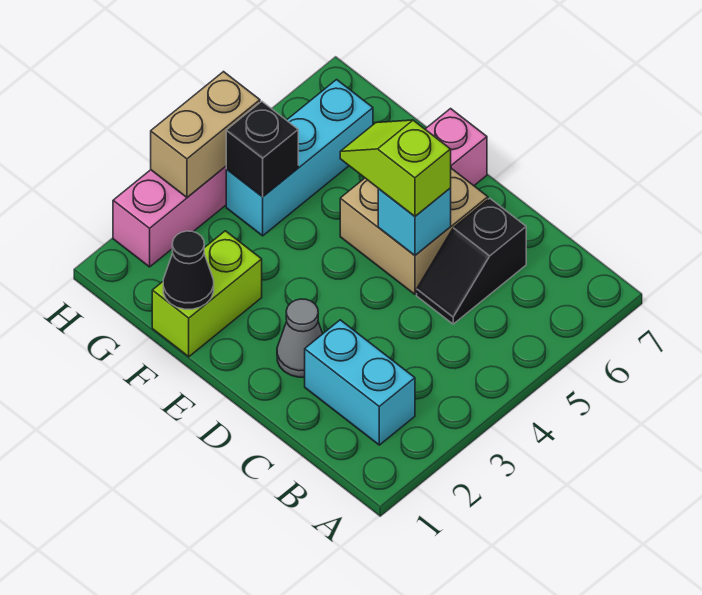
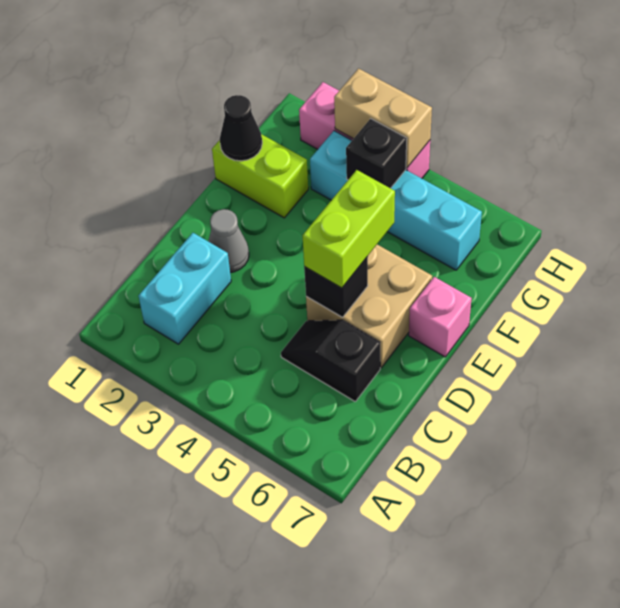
cyan 1x1 brick [378,188,451,255] -> black 1x1 brick [304,257,368,318]
lime 1x2 slope [340,120,451,216] -> lime 1x2 brick [303,170,395,288]
cyan 1x3 brick [226,80,373,236] -> cyan 1x4 brick [310,131,482,270]

